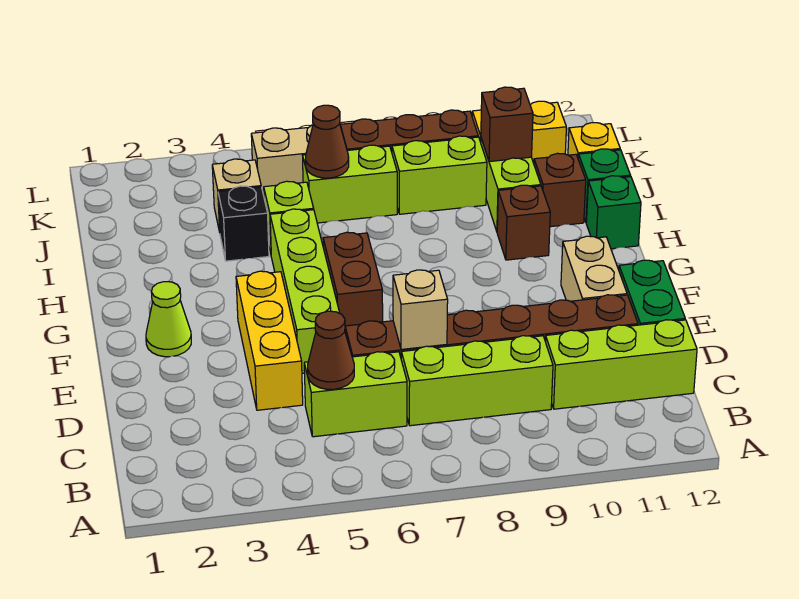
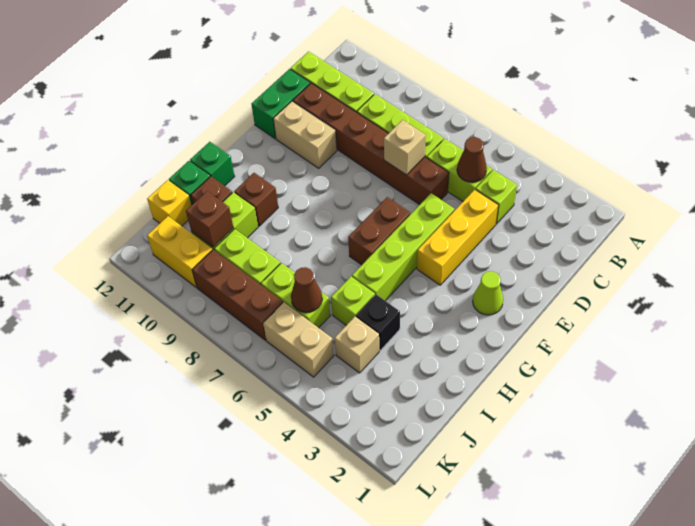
none -> lime 1x1 brick [476,170,517,224]
tan 1x2 brick [561,236,627,301] -> tan 1x2 brick turned to [273,101,337,168]

